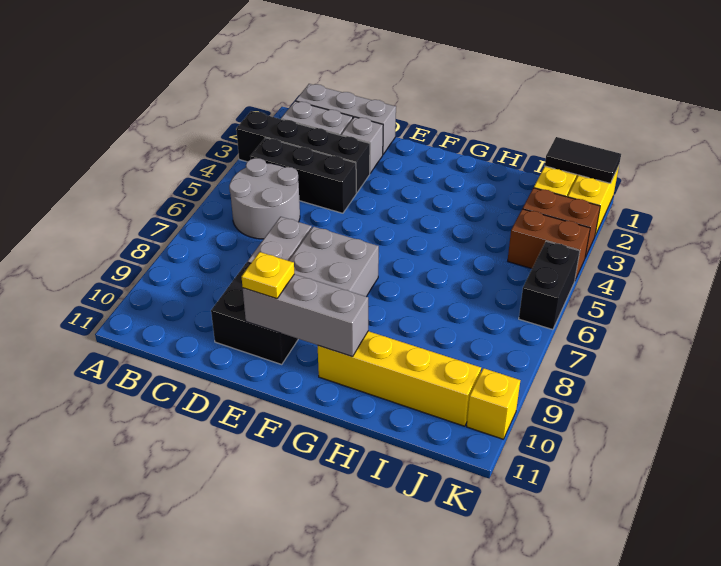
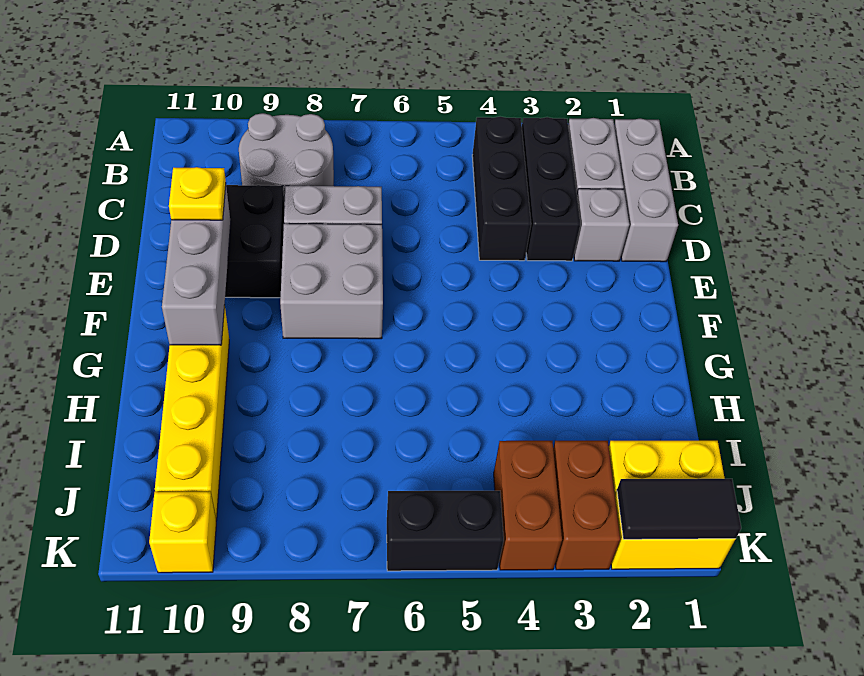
black 1x4 brick [236,111,370,193] -> black 1x3 brick [522,117,580,261]
grey 2x2 round brick [229,158,300,239] -> grey 2x2 round brick moved to [239,113,334,206]
black 1x2 tile [545,137,621,183] -> black 1x2 tile turned to [617,479,741,539]

